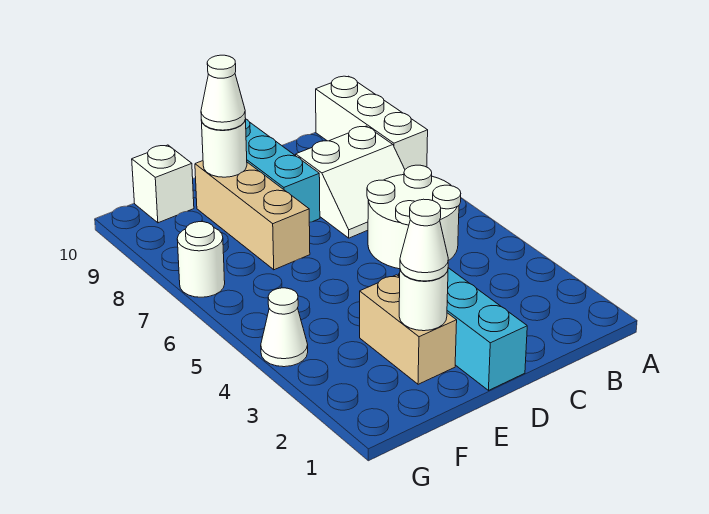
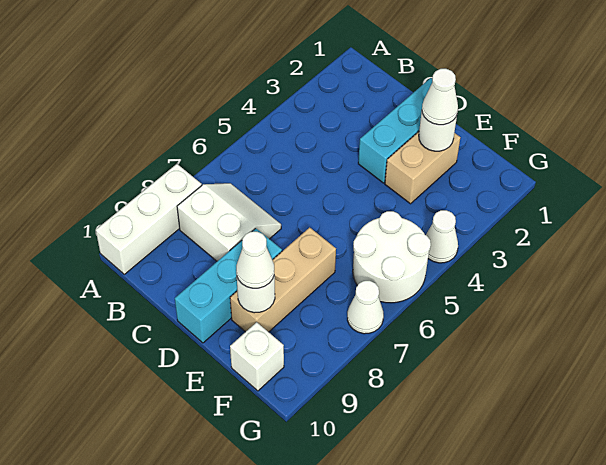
white 2x2 round brick [367,165,461,269] -> white 2x2 round brick moved to [353,211,431,303]
white 1x1 round brick [177,222,225,297] -> white 1x1 cone [347,281,384,334]

